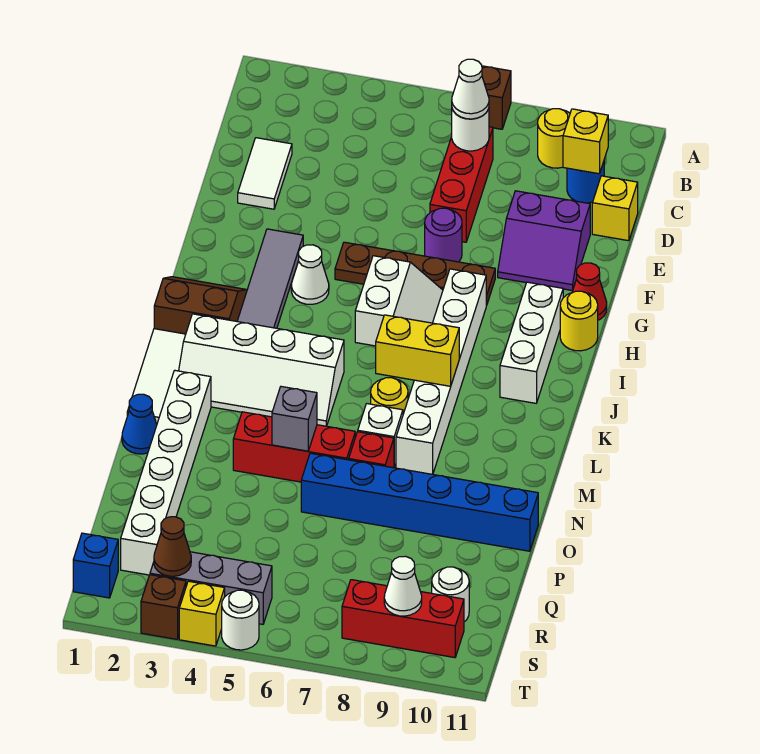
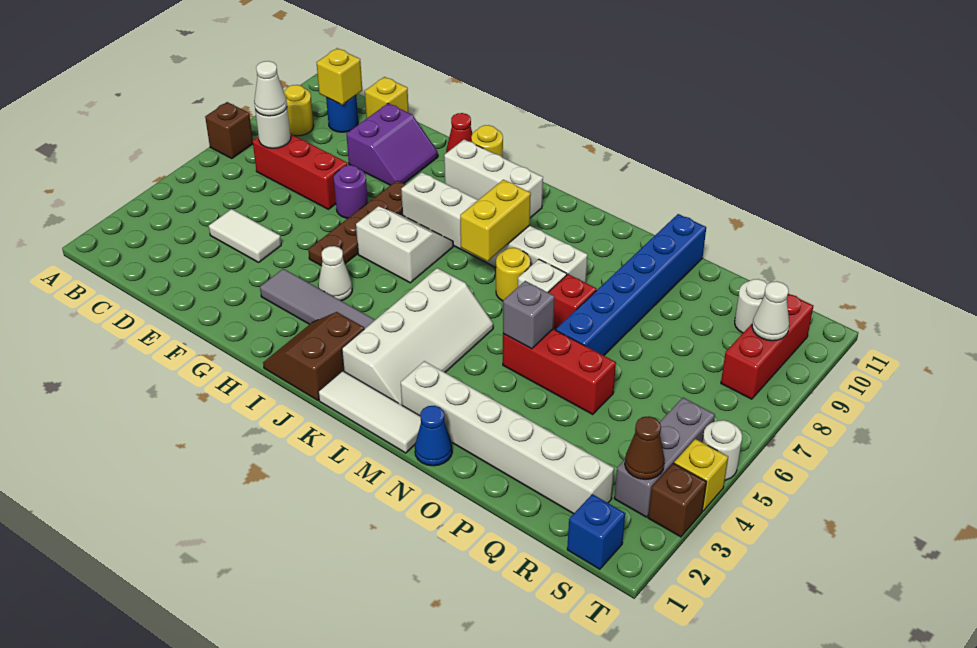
white 1x2 tile [238,138,292,209] -> white 1x2 tile moved to [209,209,281,262]
red 1x3 brick [233,412,355,482] -> red 1x3 brick turned to [503,329,616,414]

